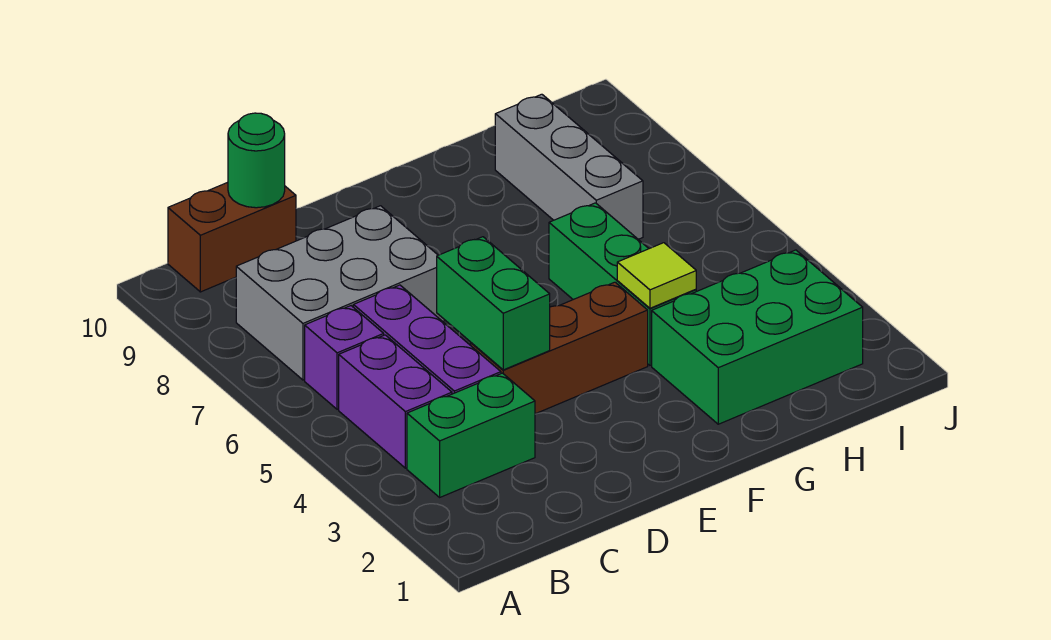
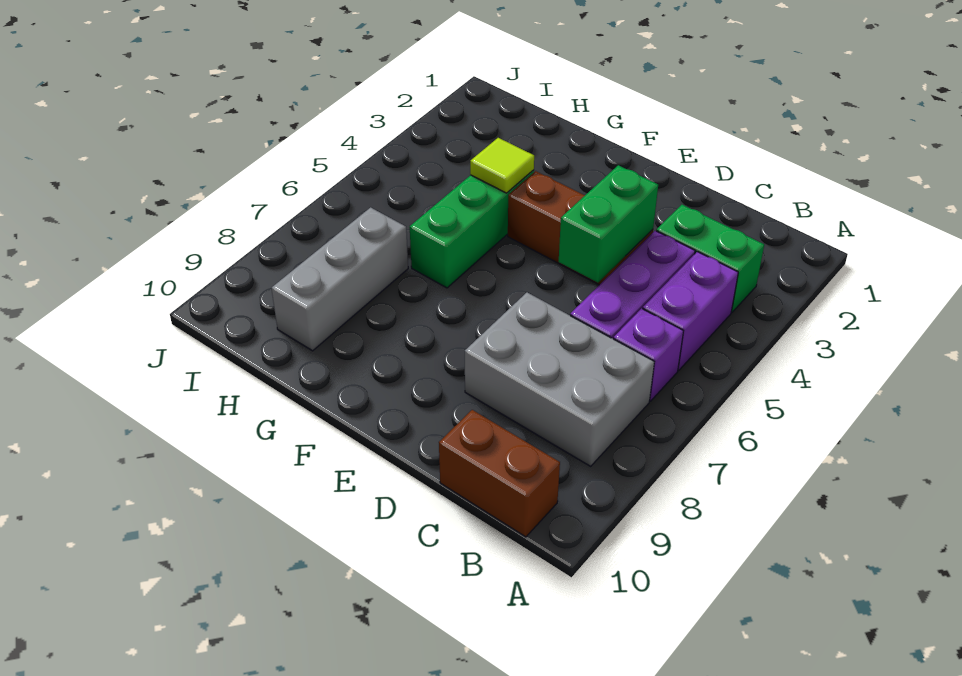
green 1x1 round brick [228,113,285,208] -> none
green 2x3 brick [652,250,863,424] -> none

